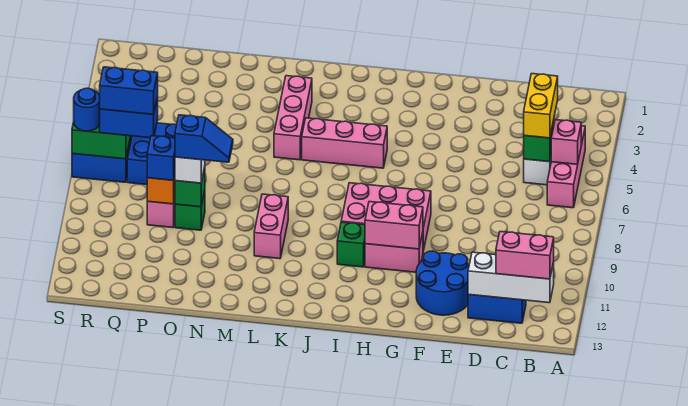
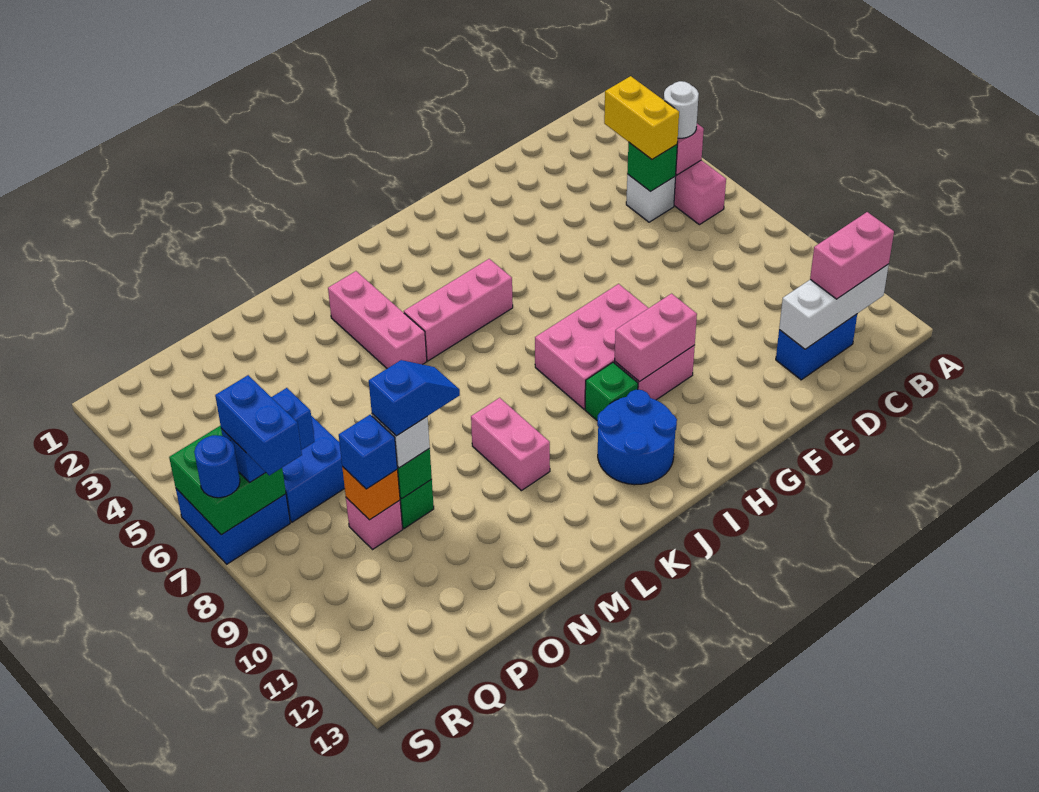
none -> white 1x1 round brick [664,81,699,138]
blue 2x2 round brick [416,251,469,315] -> blue 2x2 round brick moved to [597,390,677,485]
blue 1x2 brick [100,67,158,114] -> blue 1x2 brick turned to [215,375,302,475]

